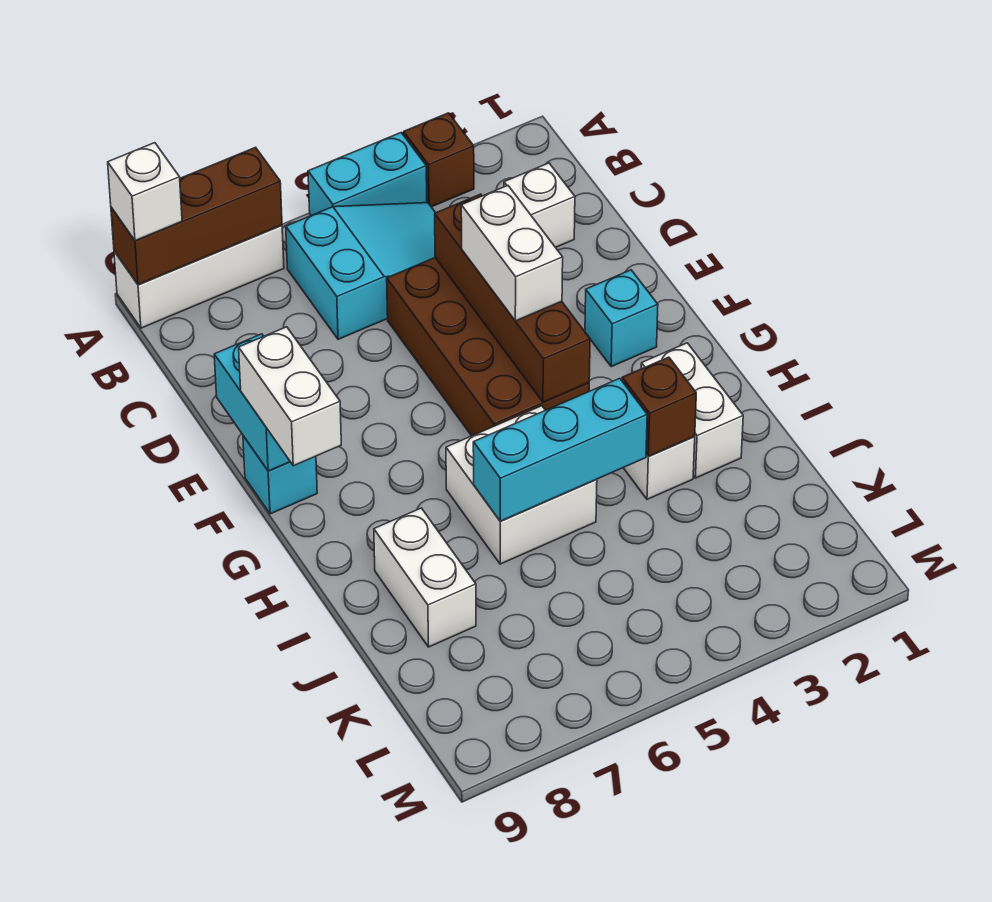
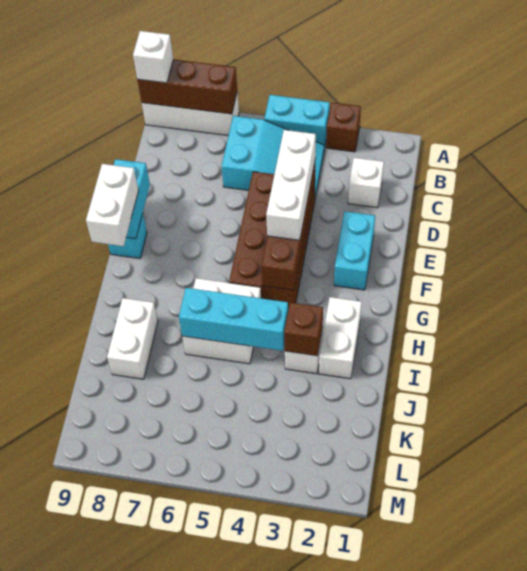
white 1x2 brick [461,186,563,321] -> white 1x3 brick [266,130,316,240]
cyan 1x1 brick [585,270,658,367] -> cyan 1x2 brick [334,211,375,290]

